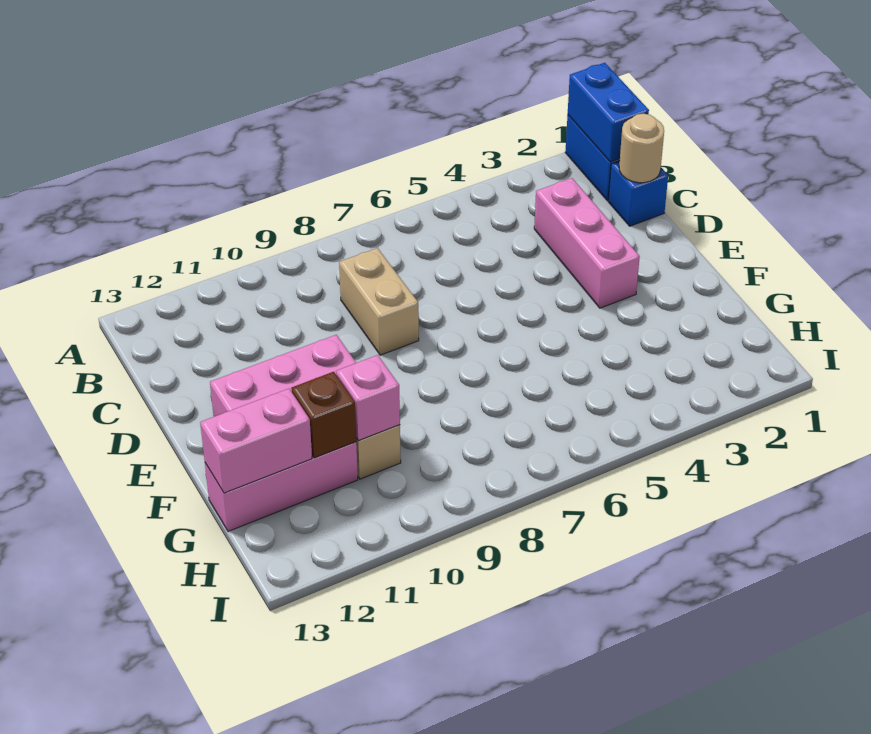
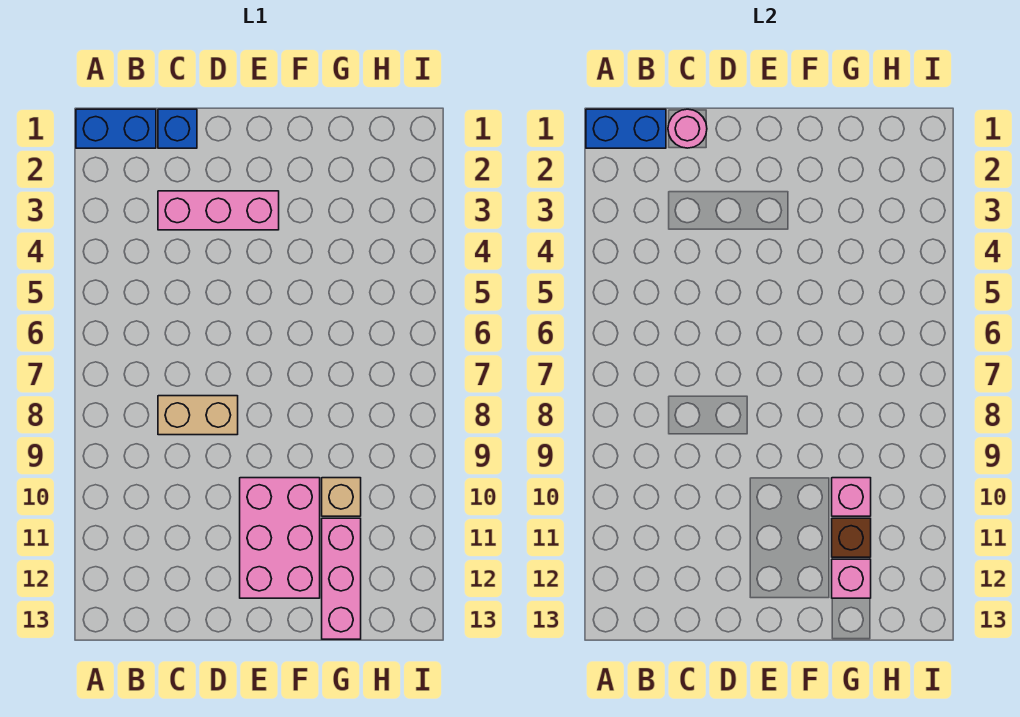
tan 1x1 round brick [619,114,664,183] -> pink 1x1 round brick [668,109,707,148]
pink 1x2 brick [200,389,312,493] -> pink 1x1 brick [832,559,871,598]

